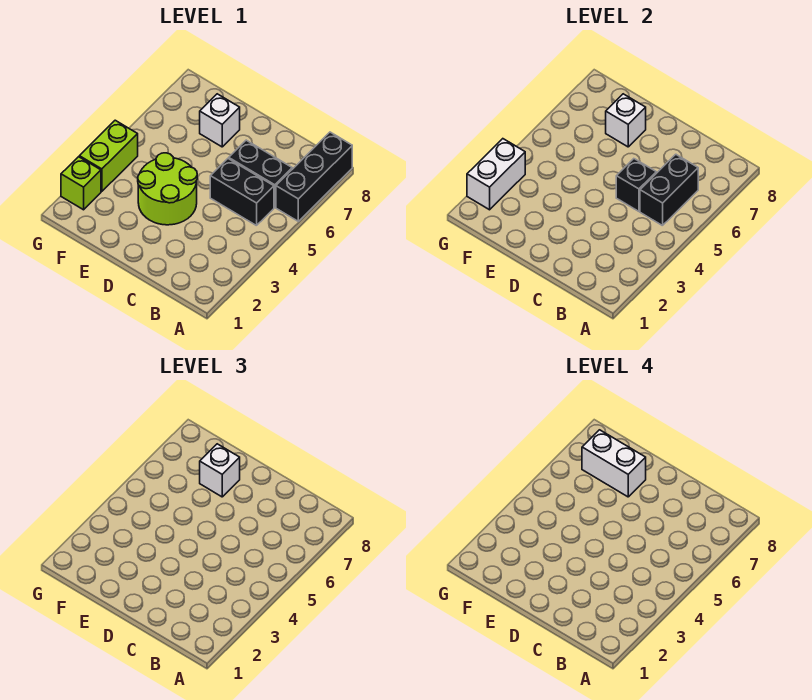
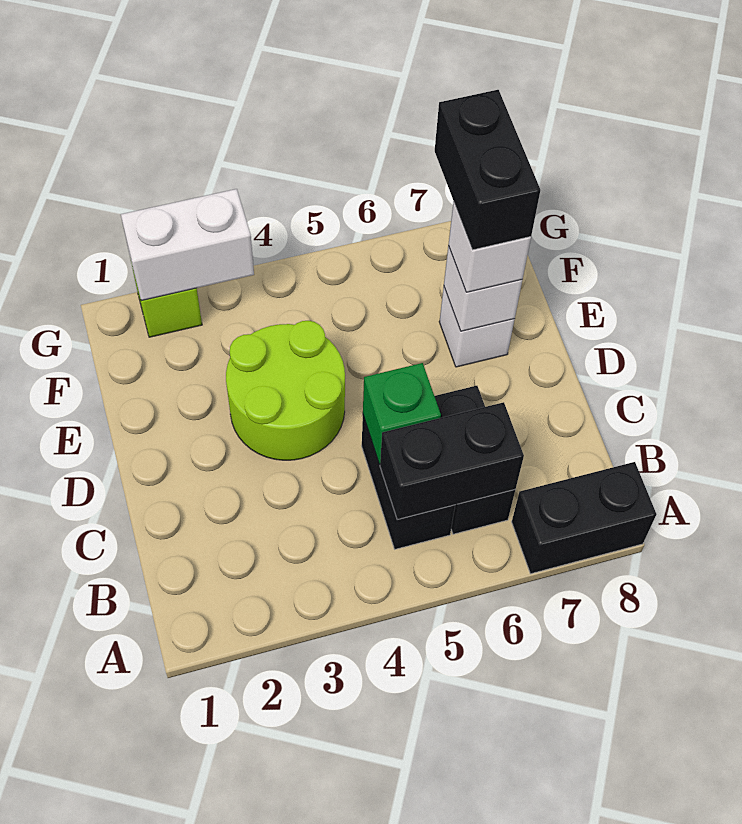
black 1x3 brick [276,132,352,221] -> black 1x2 brick [512,462,656,574]
black 1x1 brick [616,159,656,211] -> green 1x1 brick [363,363,441,464]
white 1x2 brick [582,430,646,497] -> black 1x2 brick [435,90,540,250]
lime 1x2 brick [79,120,138,192] -> none

